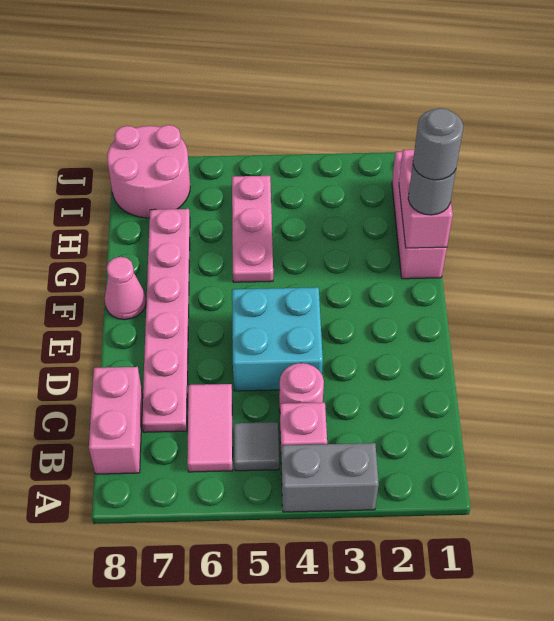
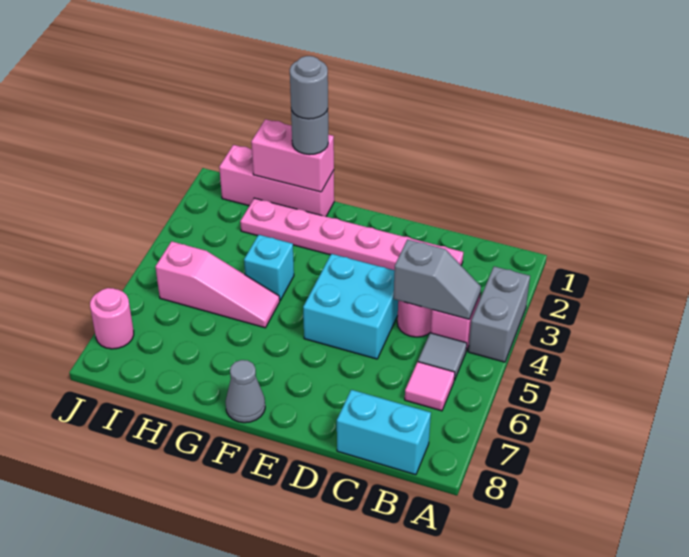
none -> grey 1x2 slope [394,239,481,319]
pink 1x2 tile [187,384,233,472] -> pink 1x1 tile [405,362,455,411]
pink 1x2 brick [89,367,143,474] -> cyan 1x2 brick [337,390,431,475]
pink 1x6 plate [142,209,190,432] -> pink 1x6 plate moved to [240,198,463,270]
pink 1x1 cone [105,257,146,320] -> grey 1x1 cone [225,360,265,423]
none -> cyan 1x1 brick [244,235,294,300]
pink 1x3 plate [232,176,273,282] -> pink 1x3 slope [155,241,280,328]
pink 2x2 round brick [107,125,190,218] -> pink 1x1 round brick [90,288,134,349]

